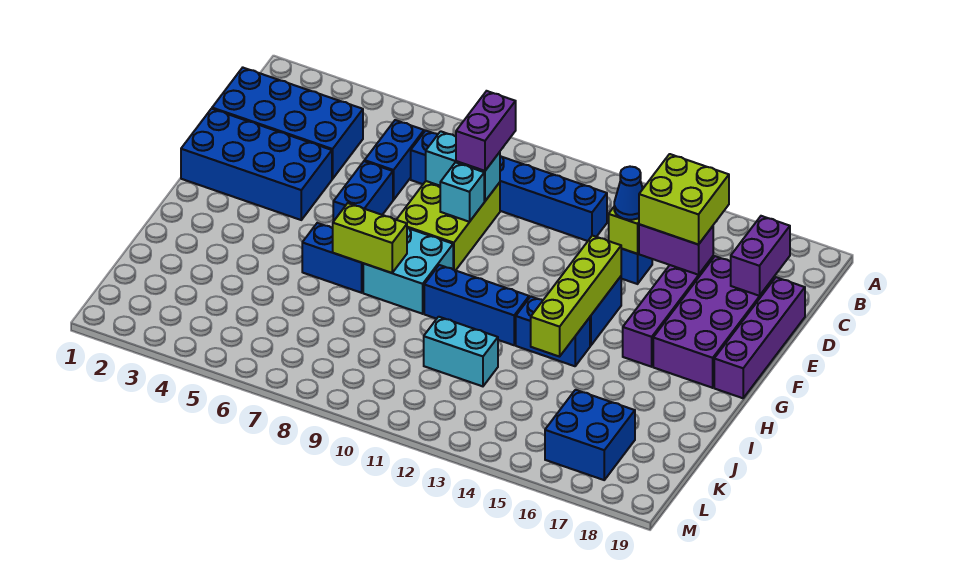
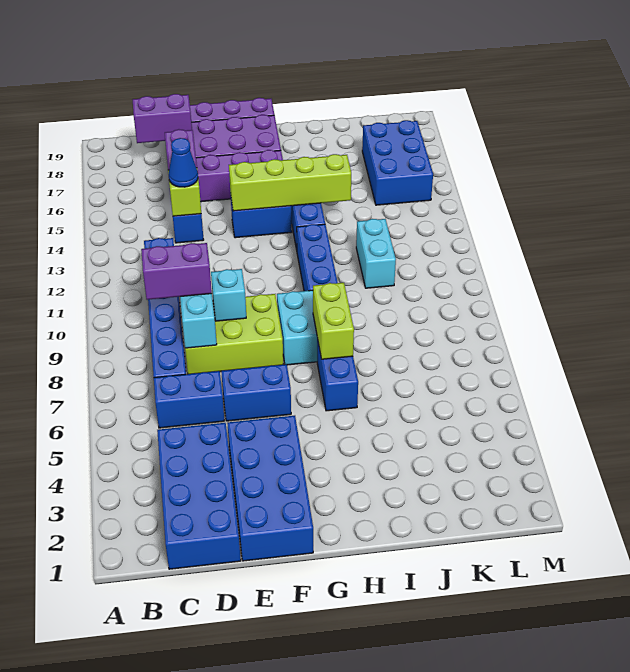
lime 2x2 brick [639,154,729,245] -> none
blue 2x2 brick [545,390,635,480] -> blue 2x3 brick [362,120,433,205]

